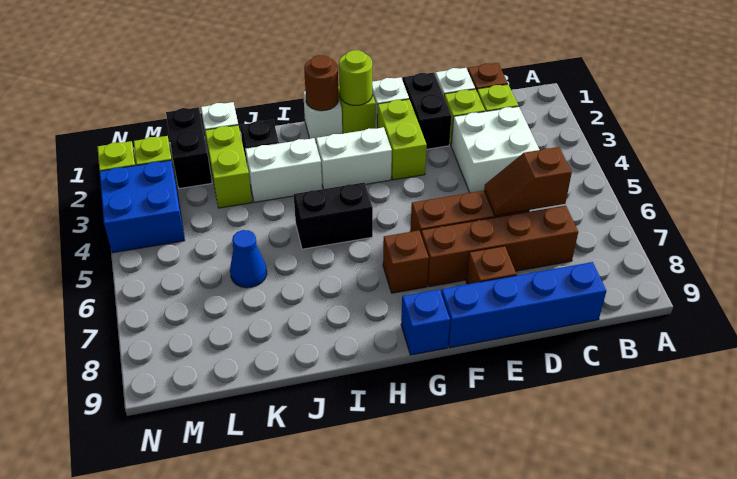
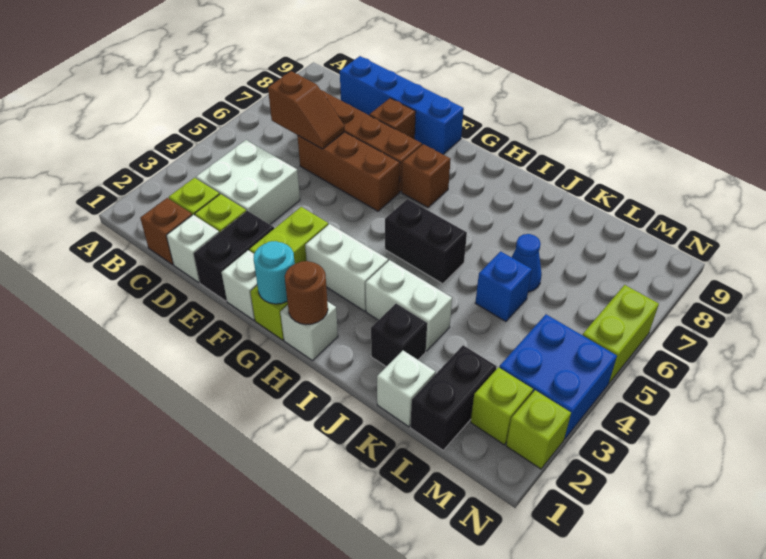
lime 1x1 round brick [339,50,372,105] -> cyan 1x1 round brick [254,241,295,304]
blue 1x1 brick [401,289,450,355] -> blue 1x1 brick moved to [475,251,532,322]
lime 1x2 brick [205,125,252,208] -> lime 1x2 brick moved to [583,285,659,383]

